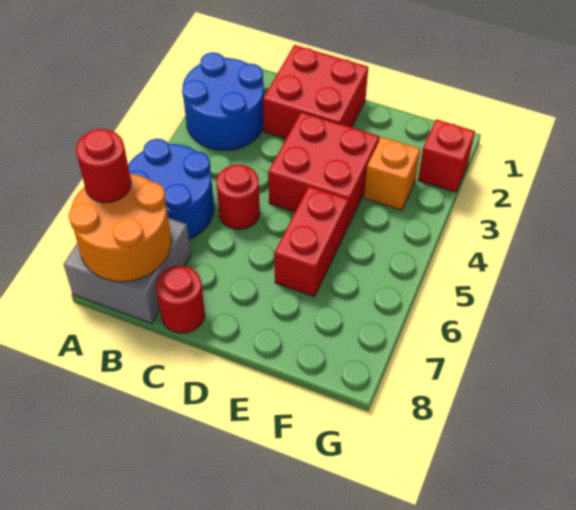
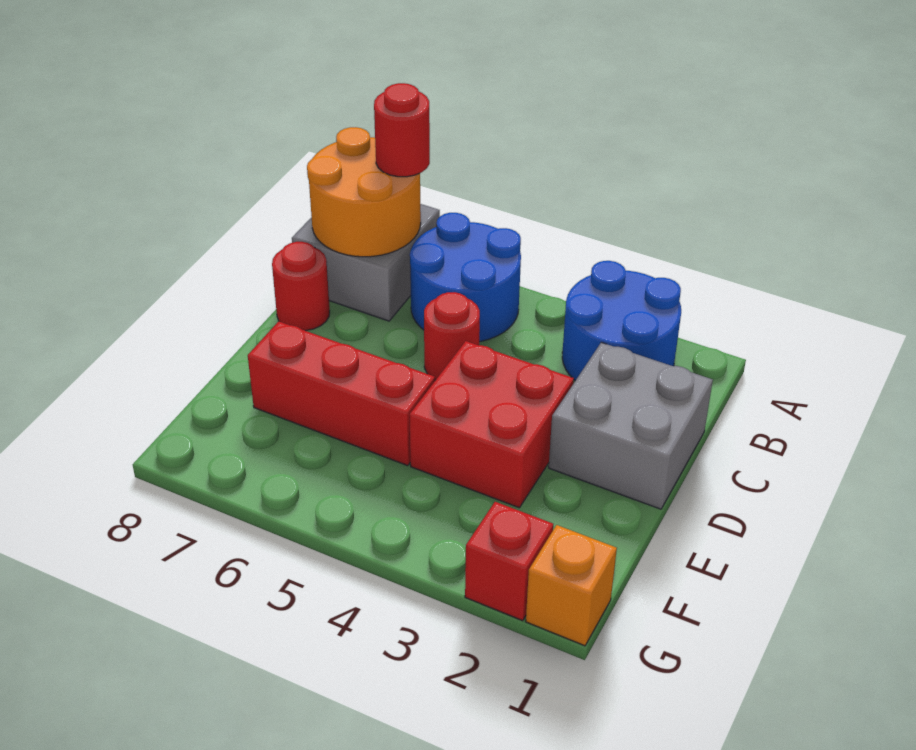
red 2x2 brick [263,45,368,139] -> grey 2x2 brick [549,342,713,509]
red 1x2 brick [274,186,349,297] -> red 1x3 brick [248,321,435,466]
orange 1x1 brick [364,137,420,210] -> orange 1x1 brick moved to [526,525,617,646]

